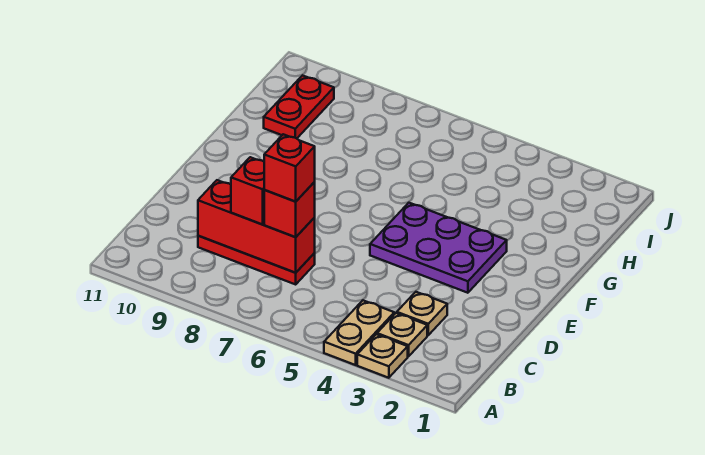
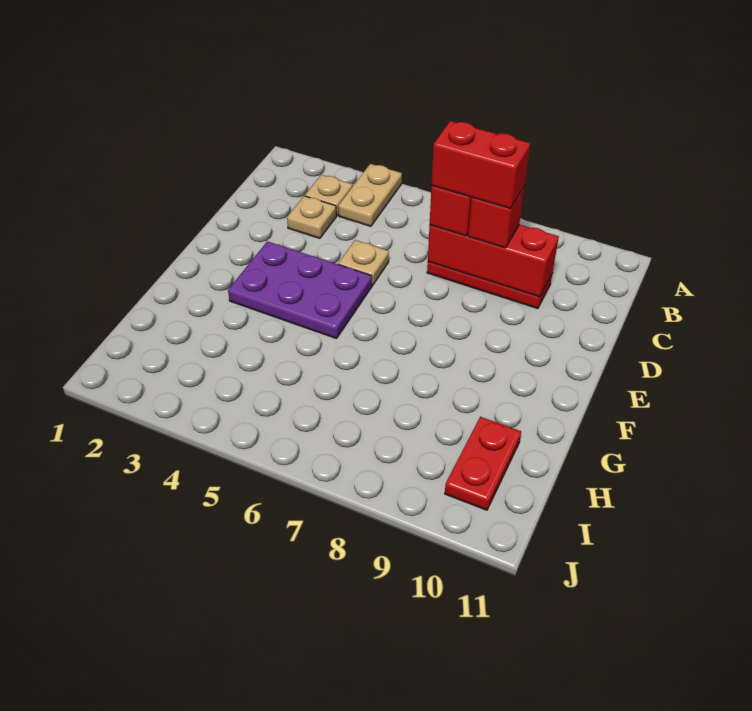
tan 1x1 plate [357,334,408,378] -> tan 1x1 plate moved to [338,240,389,285]
red 1x1 brick [264,134,315,201] -> red 1x2 brick [432,121,530,209]

